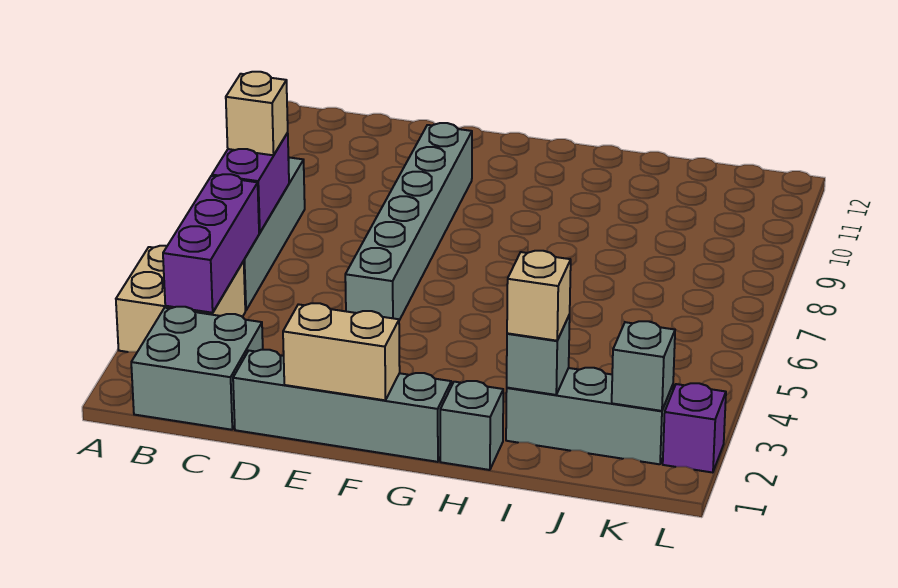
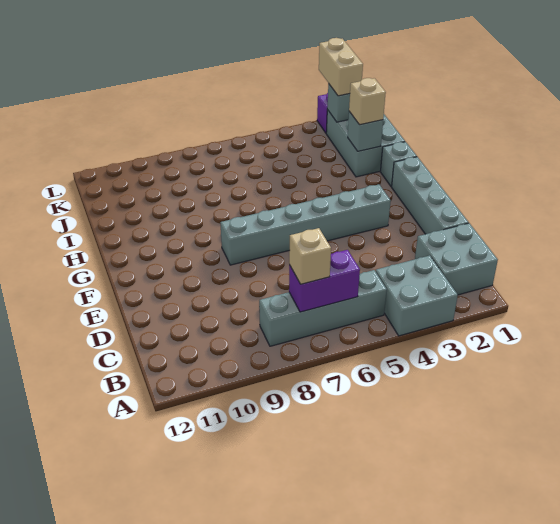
tan 2x2 brick [116,246,245,352] -> grey 2x2 brick [376,255,458,336]
purple 1x3 brick [163,174,259,313] -> none
tan 1x2 brick [283,303,400,400] -> tan 1x2 brick moved to [319,38,363,96]
grey 1x6 brick [345,123,472,320] -> grey 1x6 brick moved to [220,184,391,265]
grey 1x3 brick [506,368,673,464] -> grey 2x3 brick [326,110,405,177]

